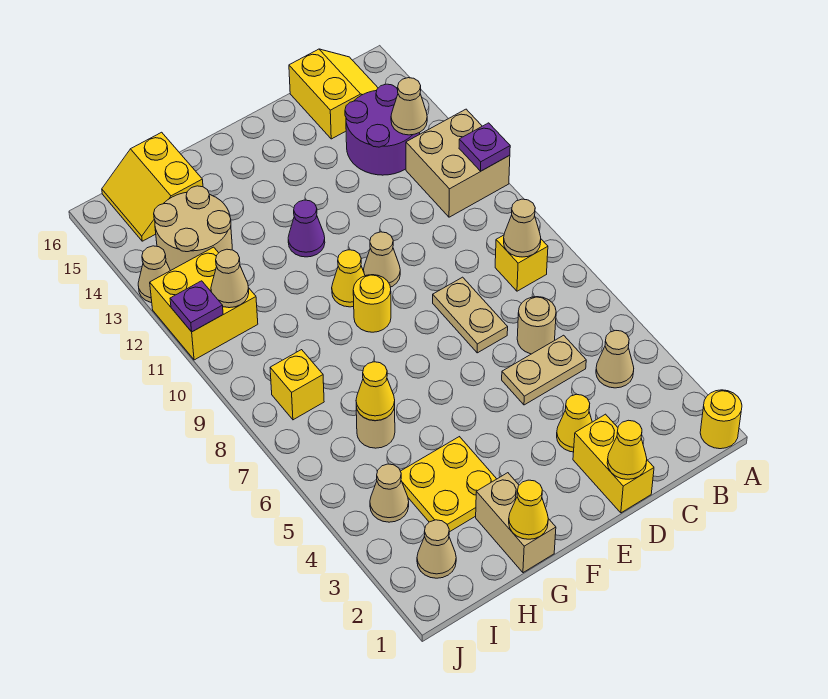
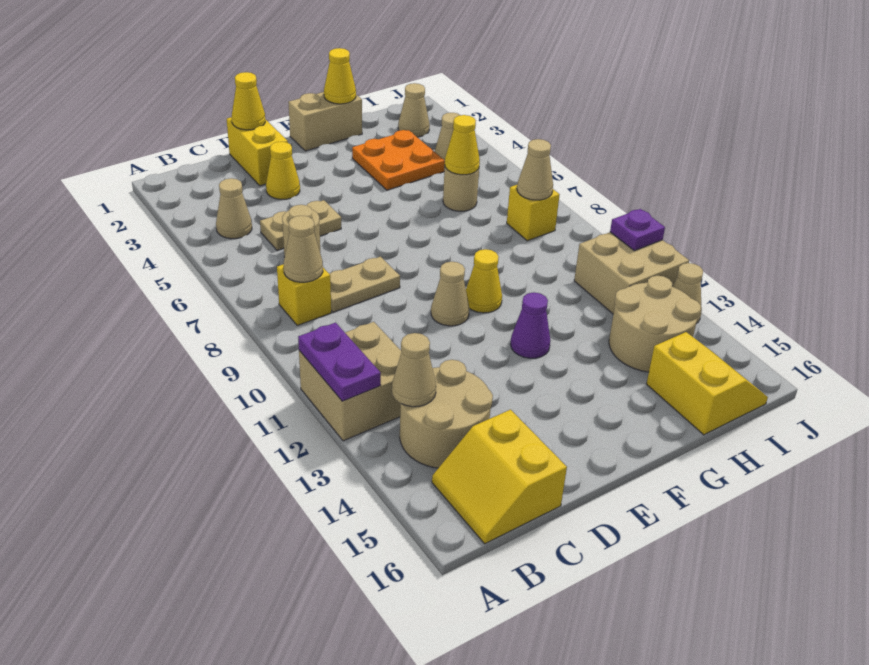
yellow 1x1 round brick [700,390,742,449] -> none
purple 1x1 plate [459,123,510,171] -> purple 1x2 plate [298,323,381,401]
purple 2x2 round brick [345,84,420,175] -> tan 2x2 round brick [400,360,493,468]
tan 1x2 plate [433,277,508,353] -> tan 1x2 plate turned to [330,257,400,312]
yellow 1x1 round brick [353,275,391,332] -> none
tan 1x2 brick [476,473,556,573] -> tan 1x2 brick turned to [288,92,362,151]
yellow 2x2 plate [400,437,496,532] -> orange 2x2 plate [352,130,445,190]
yellow 2x2 brick [150,247,258,360] -> tan 2x2 brick [574,232,689,314]
tan 1x1 cone [211,249,249,308] -> tan 1x1 cone moved to [517,139,553,200]

